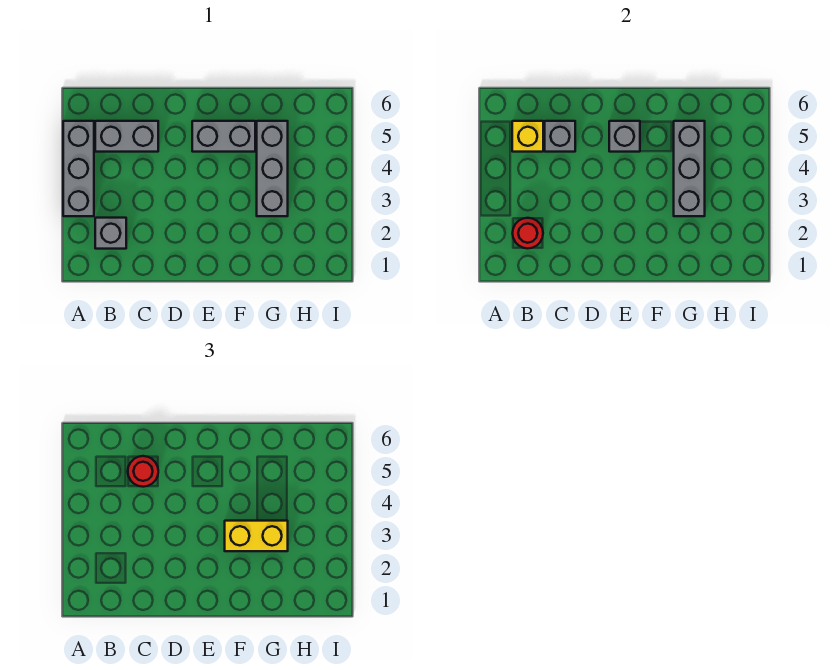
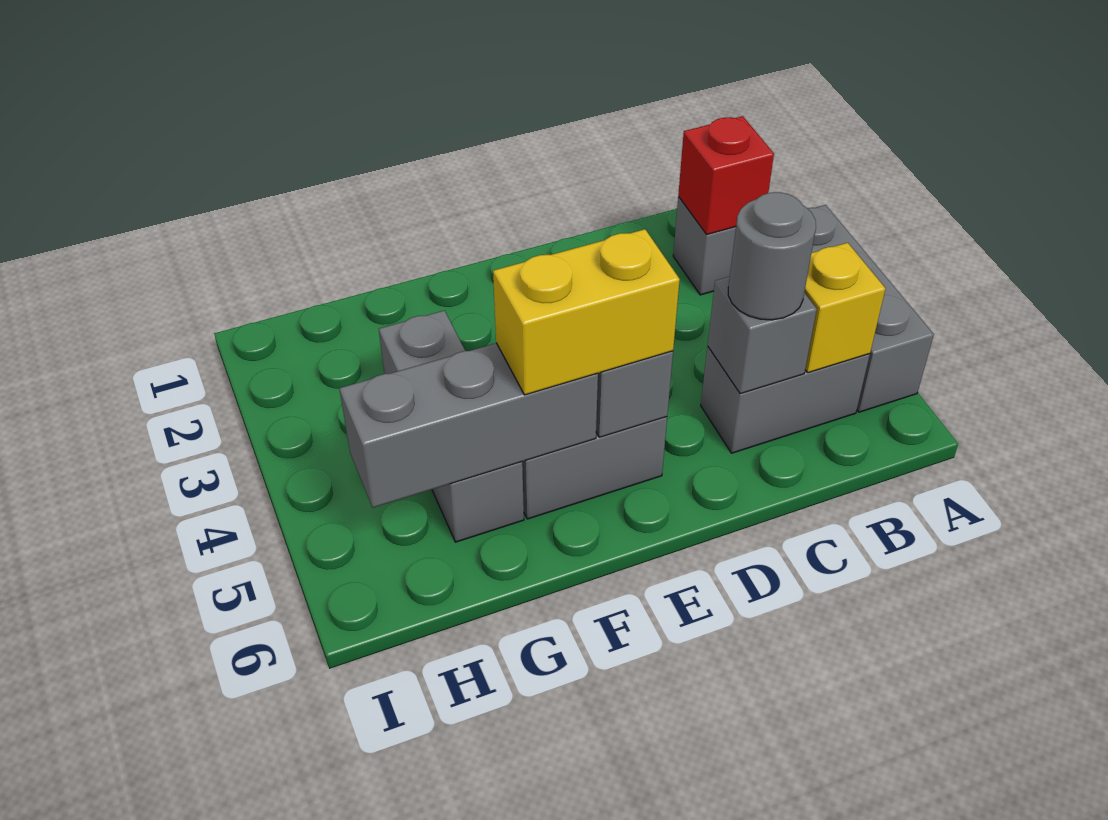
red 1x1 round brick [513,218,543,248] -> red 1x1 brick [678,116,774,235]
red 1x1 round brick [128,456,158,487] -> grey 1x1 round brick [728,192,816,320]
yellow 1x2 brick [225,521,288,551] -> yellow 1x2 brick moved to [493,229,680,395]
grey 1x3 brick [674,121,705,216] -> grey 1x3 brick turned to [339,343,598,508]

